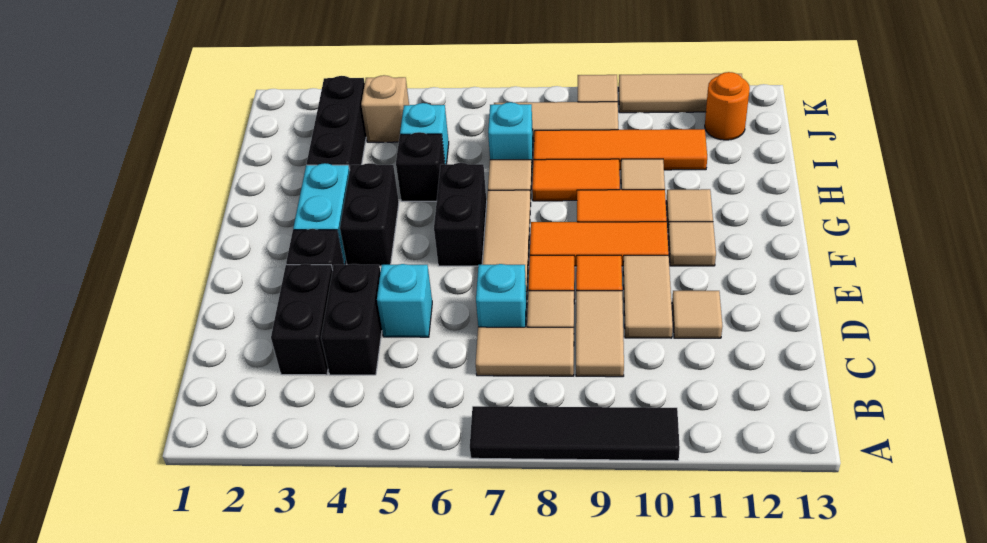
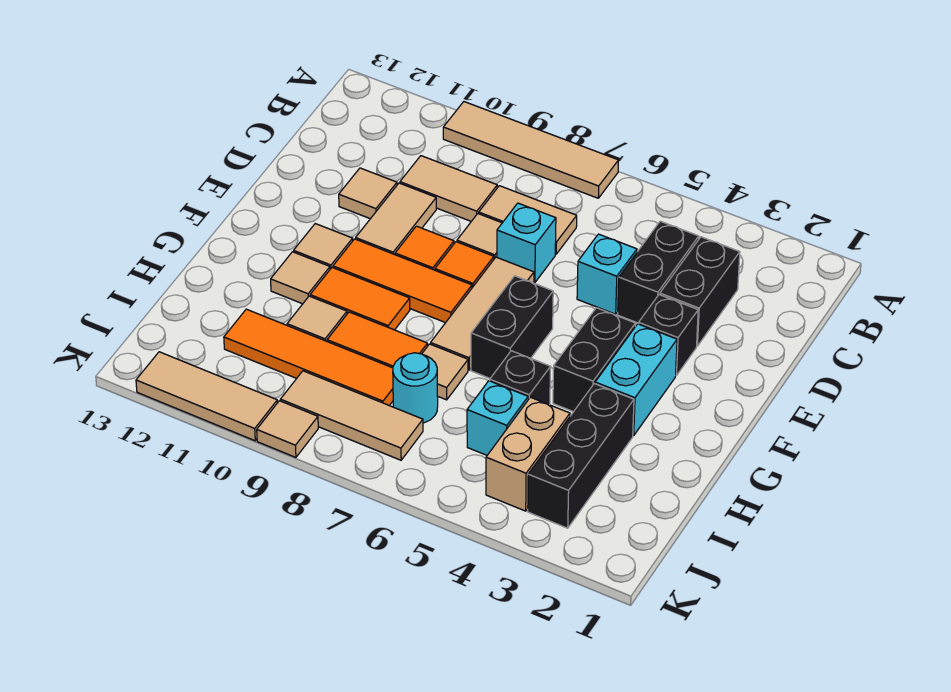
black 1x4 tile [470,406,680,461] -> tan 1x4 tile [443,102,619,198]
tan 1x2 tile [576,291,624,377] -> tan 1x2 tile turned to [400,156,497,221]
cyan 1x1 brick [488,102,533,163] -> cyan 1x1 round brick [393,353,438,423]
tan 1x1 brick [361,75,409,142] -> tan 1x2 brick [486,397,570,511]
orange 1x1 round brick [705,72,750,140] -> none

